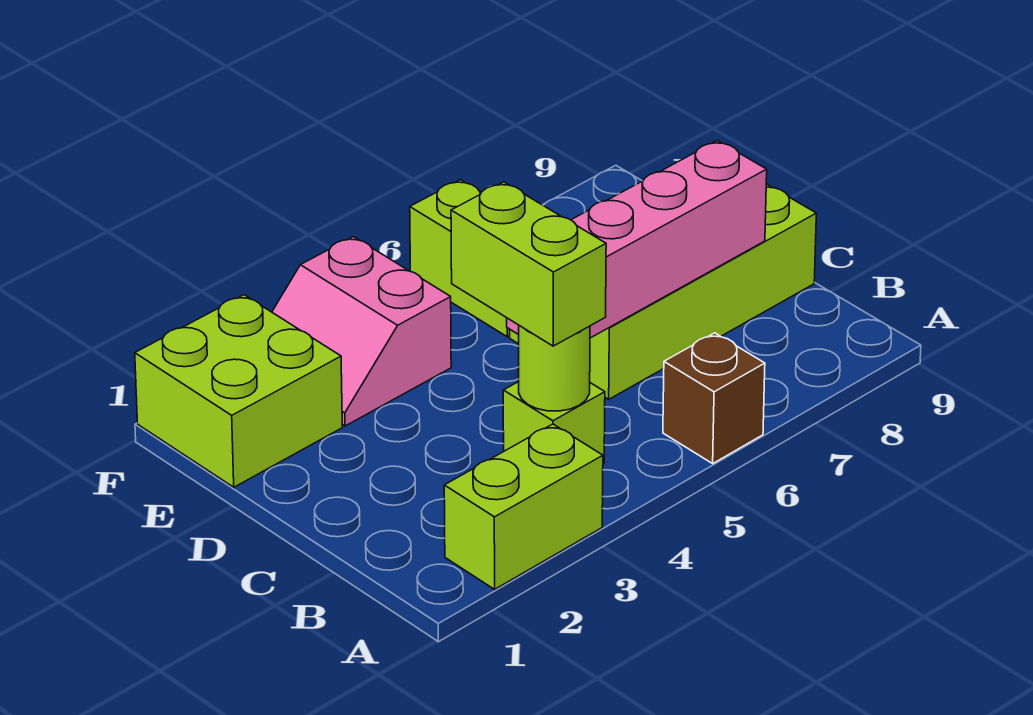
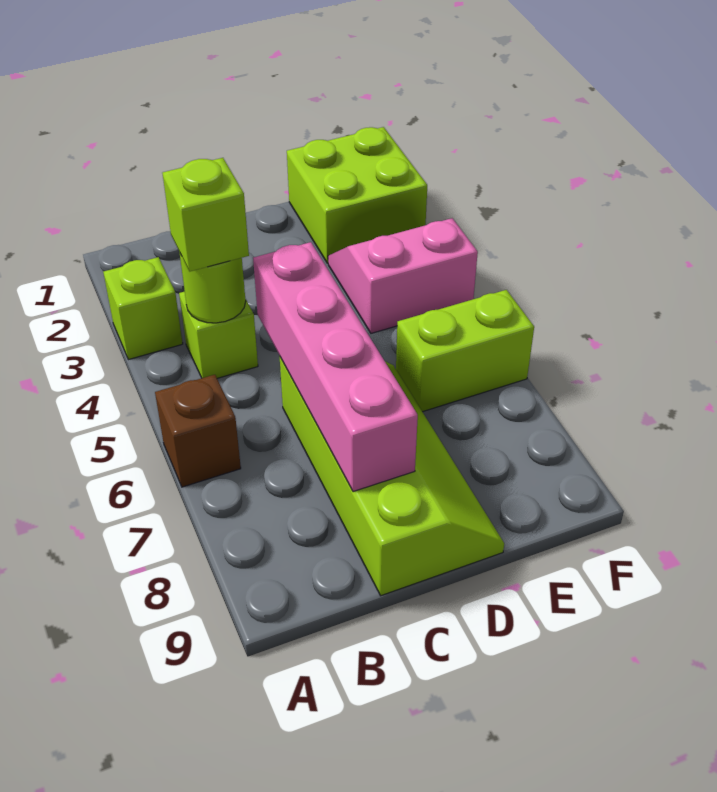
lime 1x2 brick [444,424,603,589] -> lime 1x1 brick [103,257,183,360]
lime 1x2 brick [451,182,606,346] -> lime 1x1 brick [162,158,249,271]

